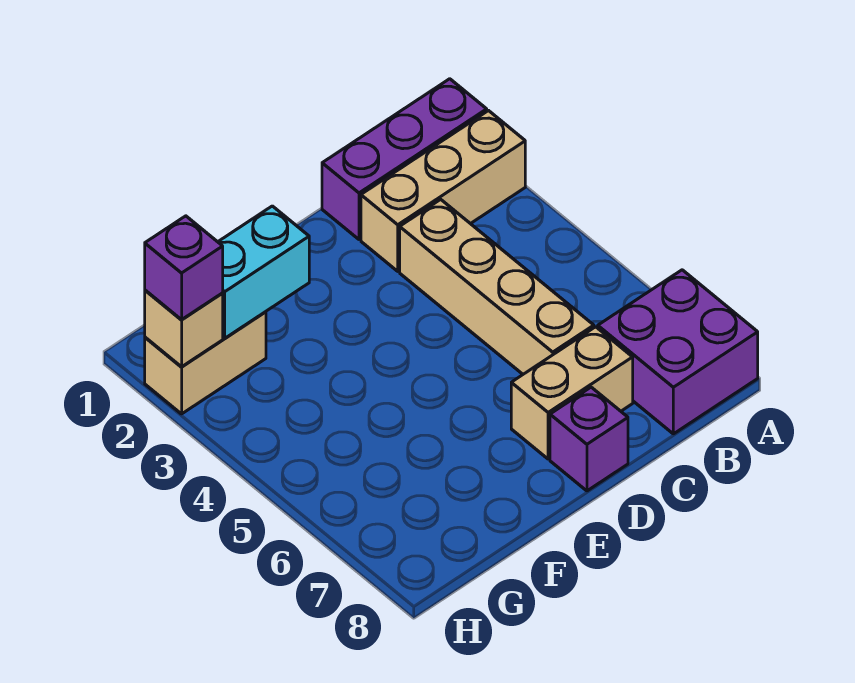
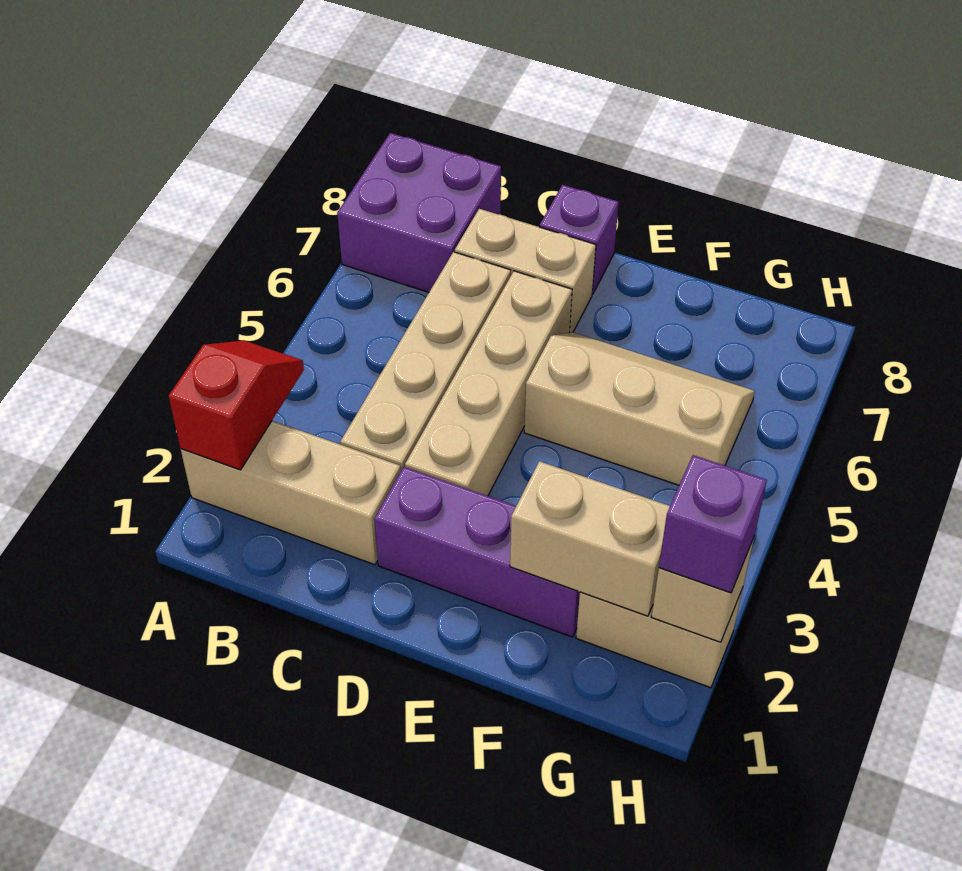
purple 1x3 brick [322,79,487,239] -> purple 1x3 brick moved to [374,467,580,637]
none -> red 1x2 slope [169,340,304,470]
none -> tan 1x4 brick [405,271,572,496]
none -> tan 2x3 slope [524,332,755,485]
cyan 1x2 brick [218,206,309,338] -> tan 1x2 brick [510,461,670,616]

